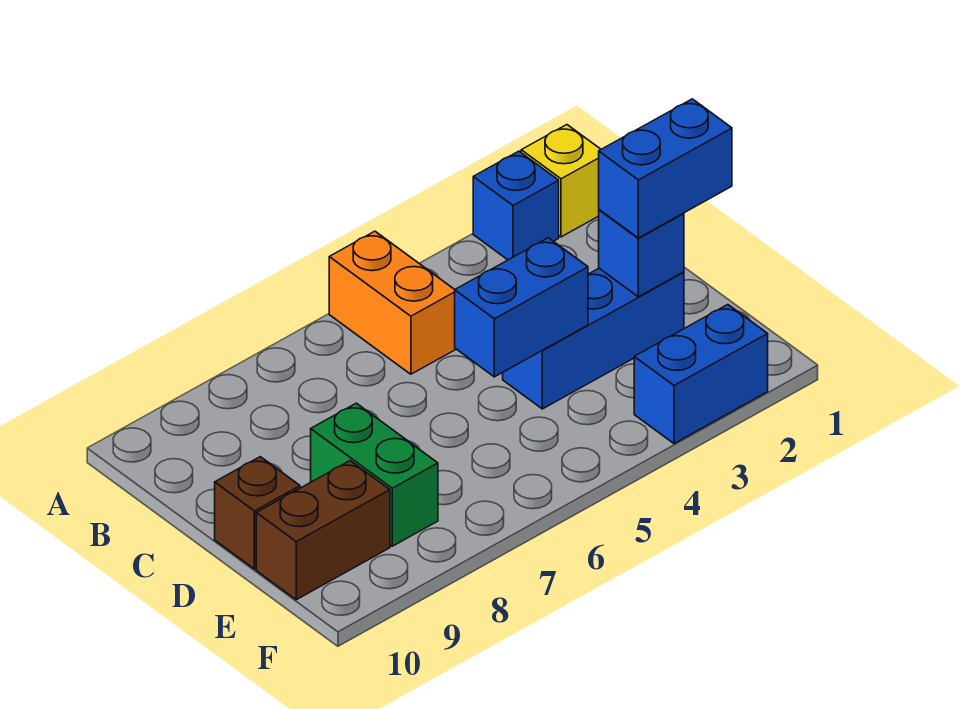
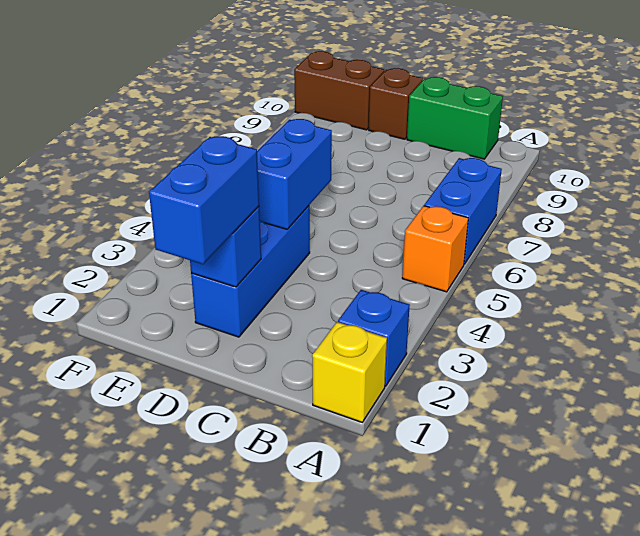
orange 1x2 brick [329,231,456,374] -> orange 1x1 brick [402,206,468,292]
green 1x2 brick [311,403,438,546] -> green 1x2 brick moved to [407,77,503,159]
brown 1x2 brick [256,461,390,600] -> brown 1x2 brick turned to [294,51,384,130]
blue 1x2 brick [634,305,768,443] -> blue 1x2 brick moved to [424,158,502,264]

